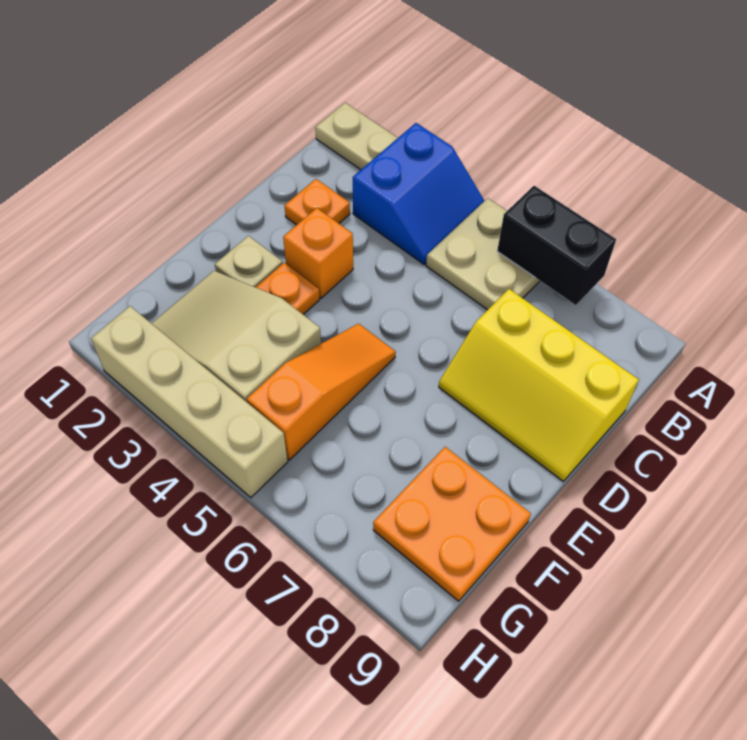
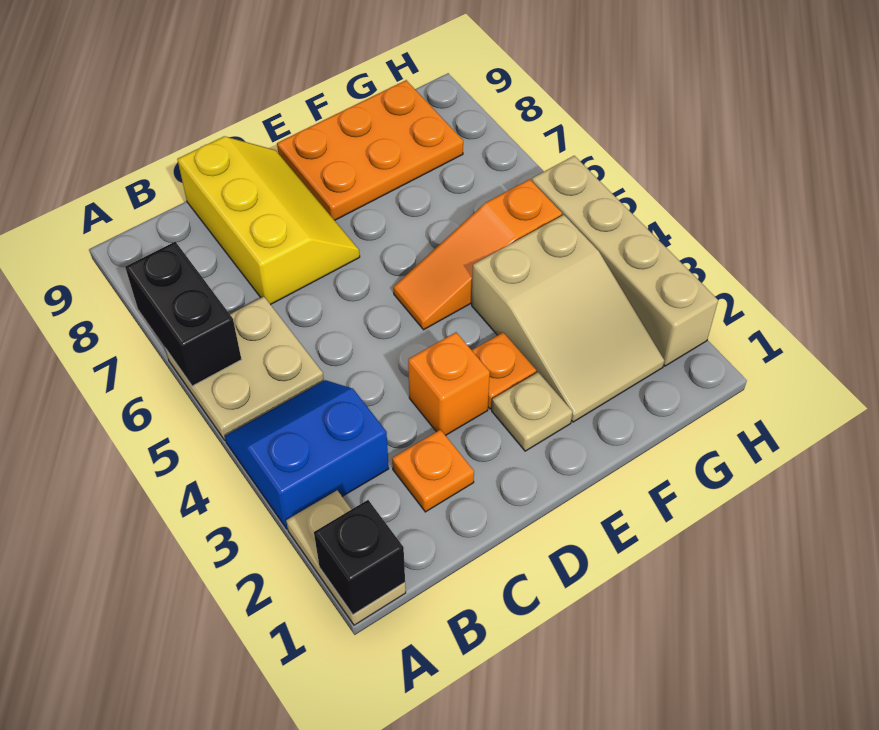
none -> black 1x1 brick [314,500,405,614]
orange 2x2 plate [373,447,531,601] -> orange 2x3 plate [277,80,463,220]

